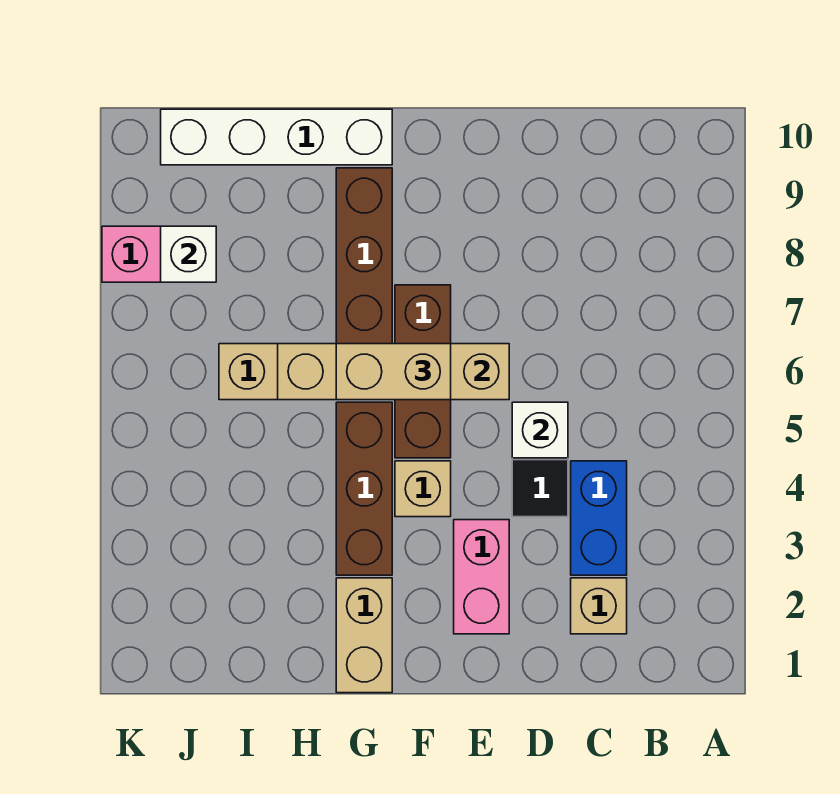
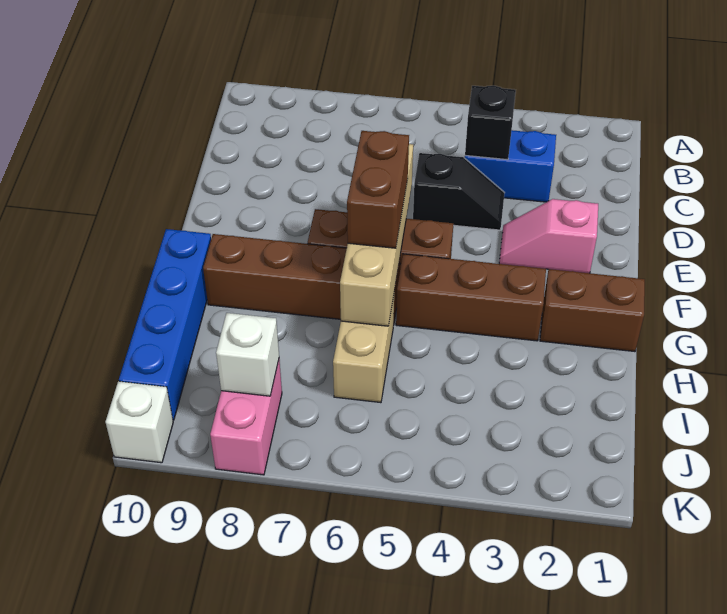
tan 1x1 brick [571,578,627,634] -> none
none -> black 1x1 brick [465,86,516,160]
white 1x1 brick [512,402,568,458] -> white 1x1 brick moved to [105,381,173,463]
pink 1x2 brick [454,520,509,634] -> pink 1x2 slope [499,199,598,273]
tan 1x1 brick [395,461,451,517] -> none
tan 1x2 brick [336,344,451,400] -> brown 1x2 brick [347,131,409,248]
tan 1x2 brick [336,578,392,693] -> brown 1x2 brick [540,269,645,352]
white 1x4 brick [161,109,392,165] -> blue 1x4 brick [119,229,211,420]

